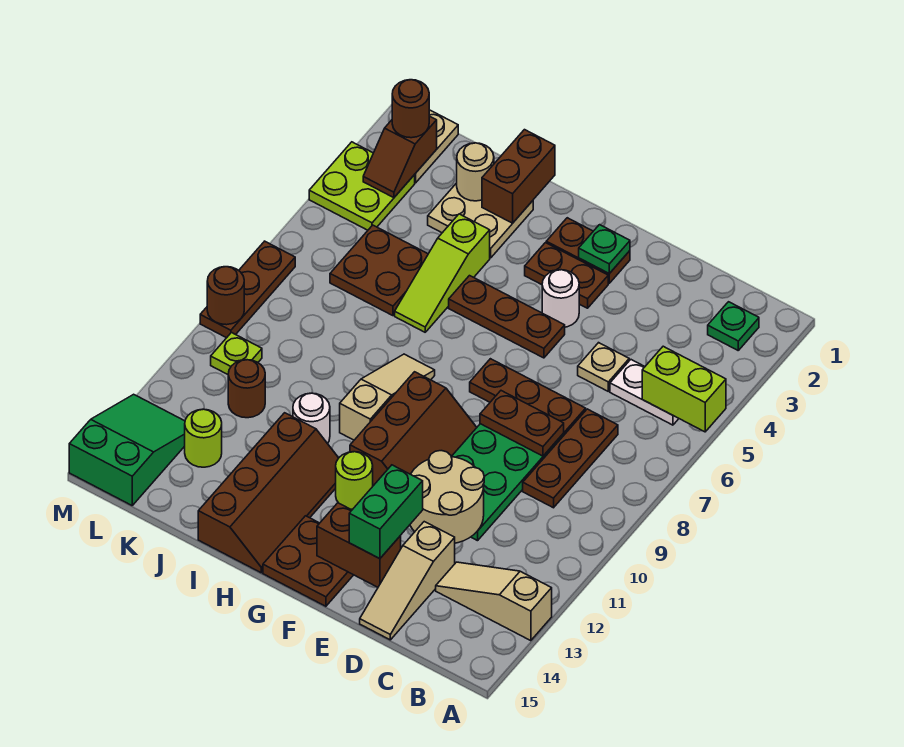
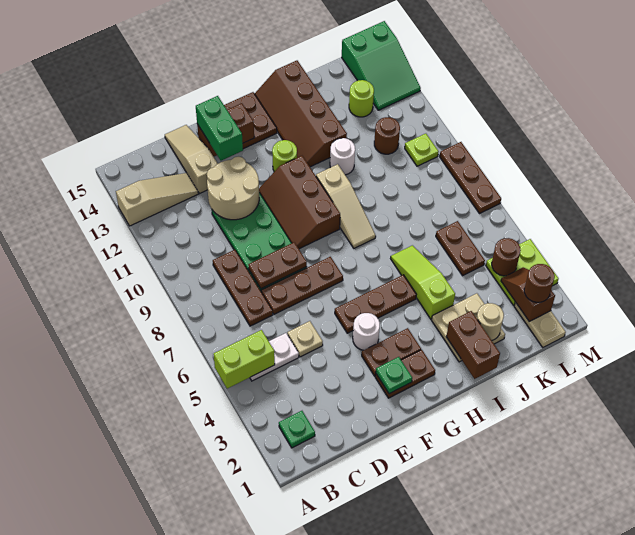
brown 2x2 plate [330,225,428,316] -> brown 1x2 plate [436,221,485,276]
brown 1x1 round brick [207,267,244,325] -> brown 1x1 round brick moved to [492,238,521,276]

